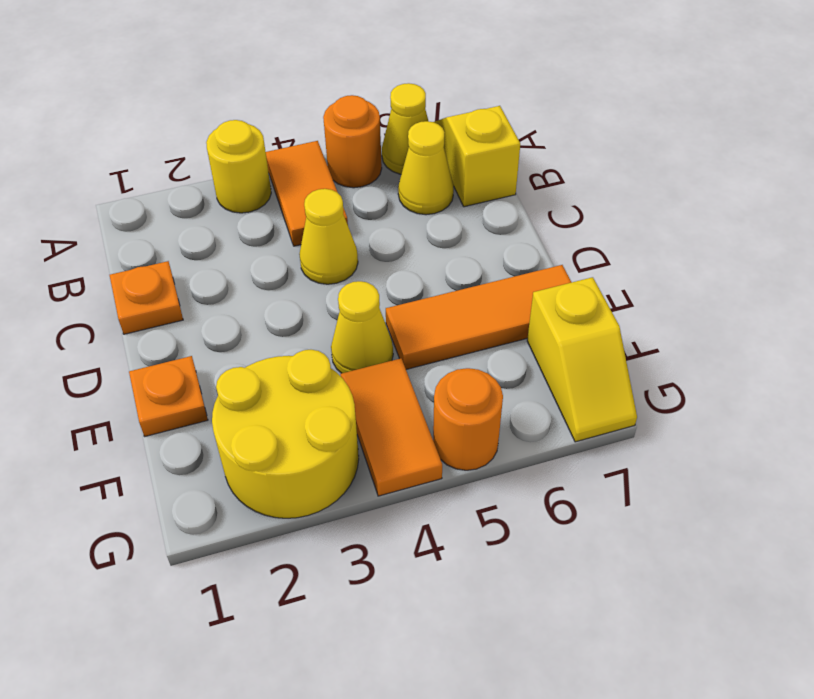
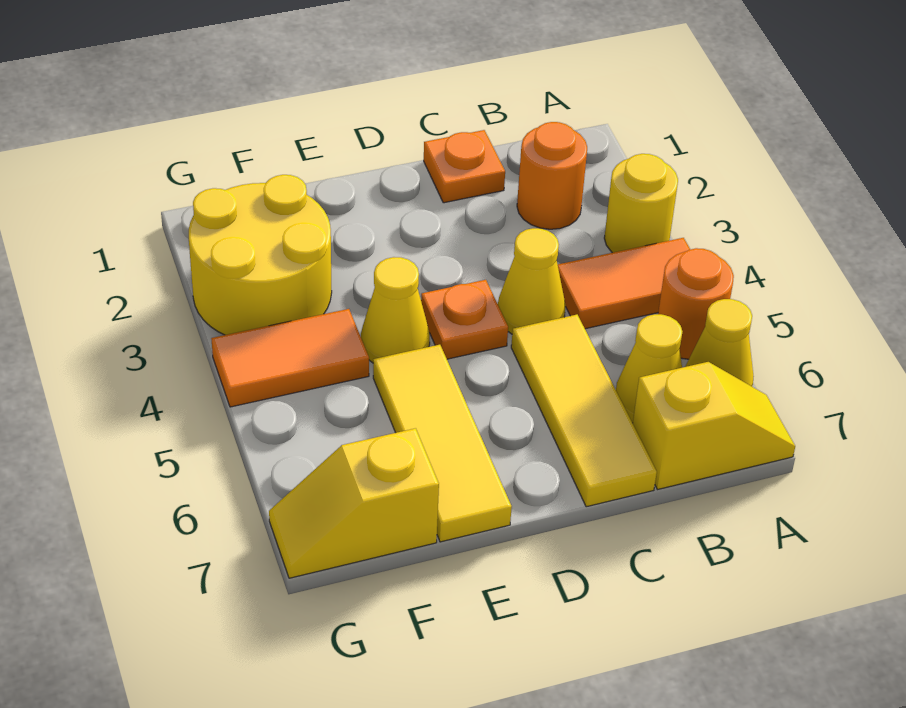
none -> yellow 1x3 tile [511,315,657,507]
orange 1x1 plate [129,356,208,437] -> orange 1x1 plate moved to [421,280,508,359]
orange 1x3 tile [386,265,572,369] -> yellow 1x3 tile [373,345,512,542]
orange 1x1 round brick [433,368,503,470] -> orange 1x1 round brick moved to [517,122,587,229]

